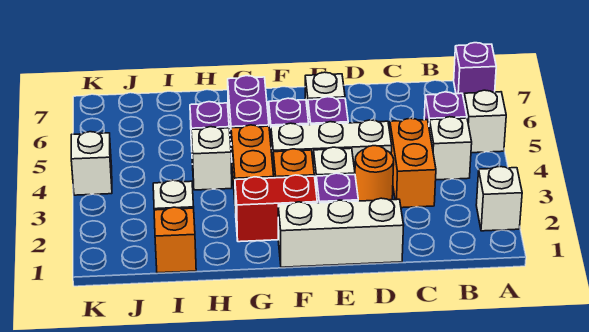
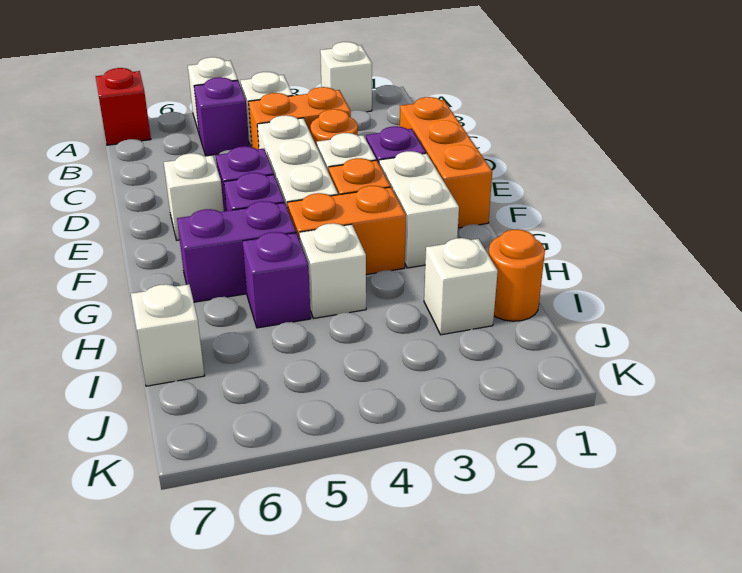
purple 1x1 brick [454,43,496,98] -> red 1x1 brick [96,68,151,145]
white 1x3 brick [278,198,404,267] -> orange 1x3 brick [400,97,492,228]
red 1x2 brick [235,175,317,242] -> white 1x2 brick [379,151,459,268]
orange 1x1 brick [154,207,196,273] -> orange 1x1 round brick [489,229,545,321]
white 1x1 brick [71,132,112,195] -> white 1x1 brick moved to [131,284,205,386]

